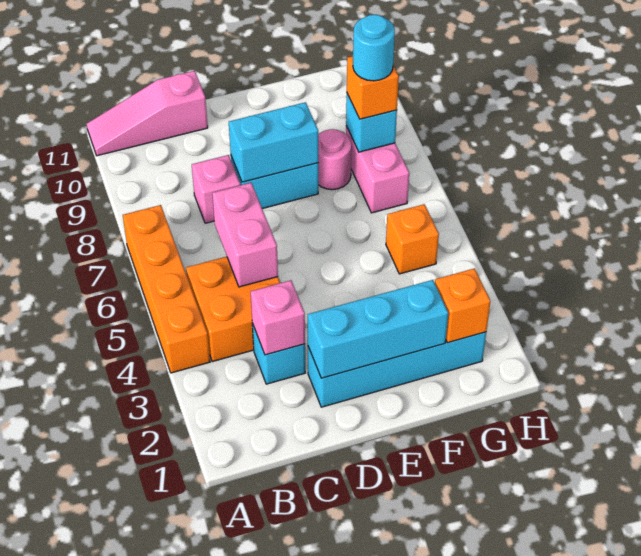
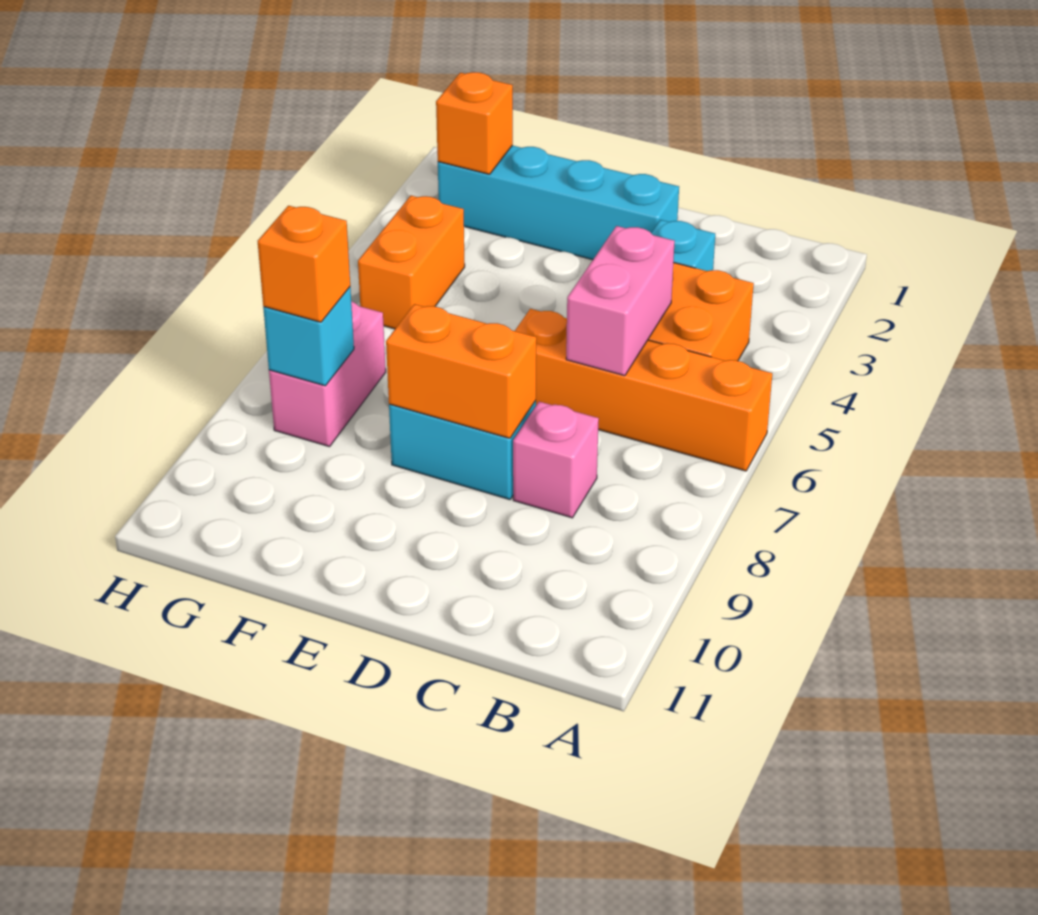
orange 1x4 brick [123,205,210,373] -> orange 1x4 brick turned to [515,309,772,471]
pink 1x3 slope [87,71,208,156] -> none
pink 1x1 brick [251,280,305,355] -> none
cyan 1x3 brick [308,280,448,378] -> none
cyan 1x2 brick [229,102,318,182] -> orange 1x2 brick [386,304,536,438]
pink 1x1 round brick [318,129,352,190] -> none
orange 1x1 brick [386,204,439,274] -> orange 1x2 brick [358,196,465,329]
cyan 1x1 round brick [353,15,395,81] -> none

